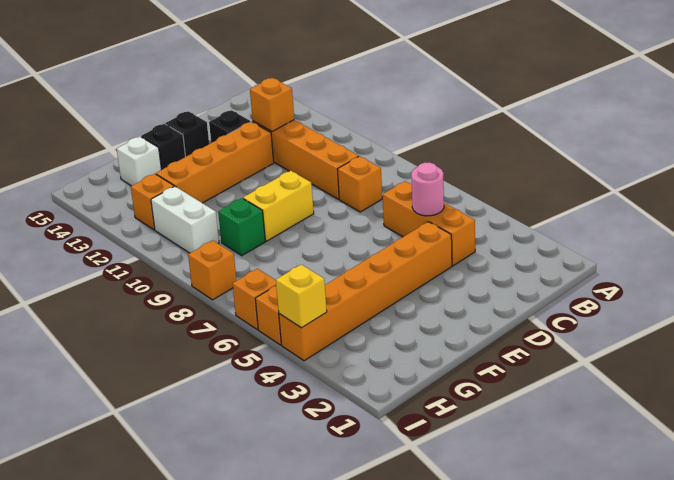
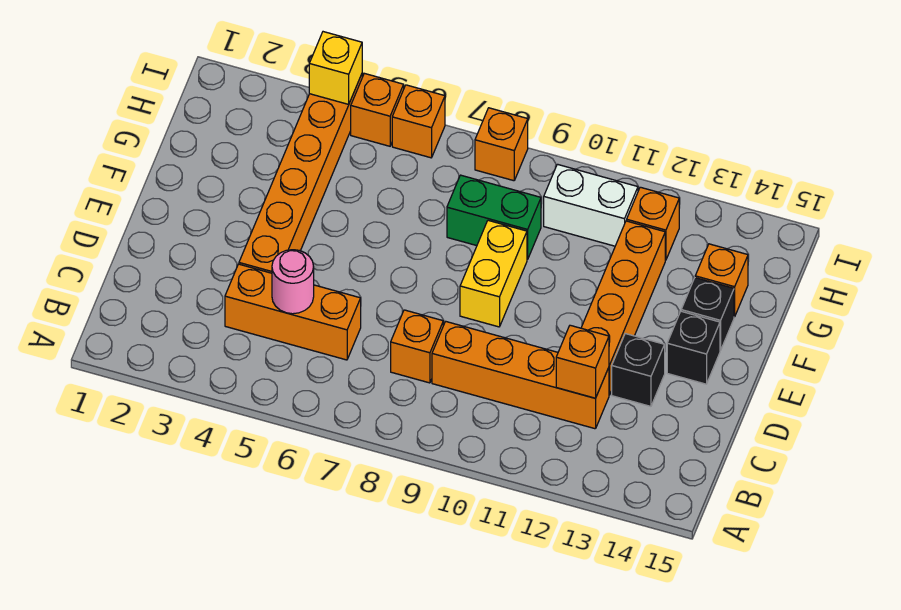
green 1x1 brick [218,198,265,256] -> green 1x2 brick [447,175,541,260]
white 1x1 brick [117,137,161,186] -> orange 1x1 brick [695,244,748,317]

